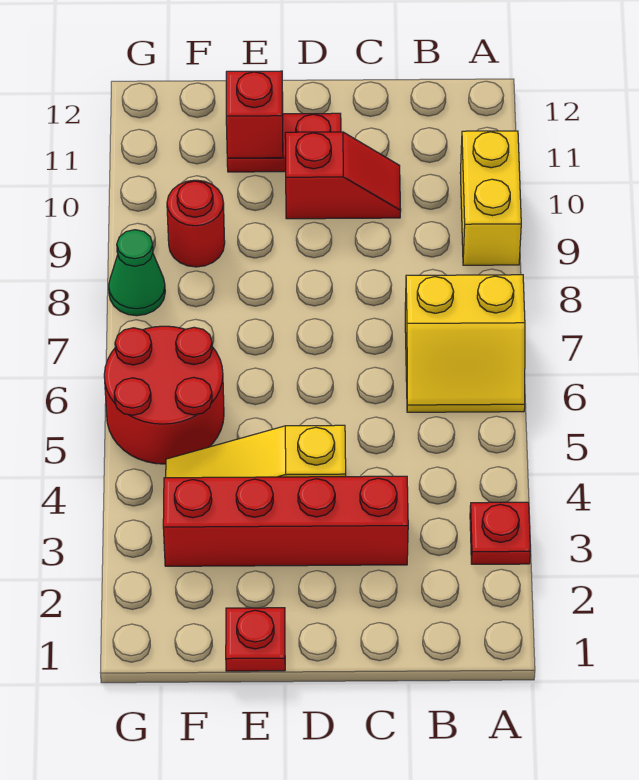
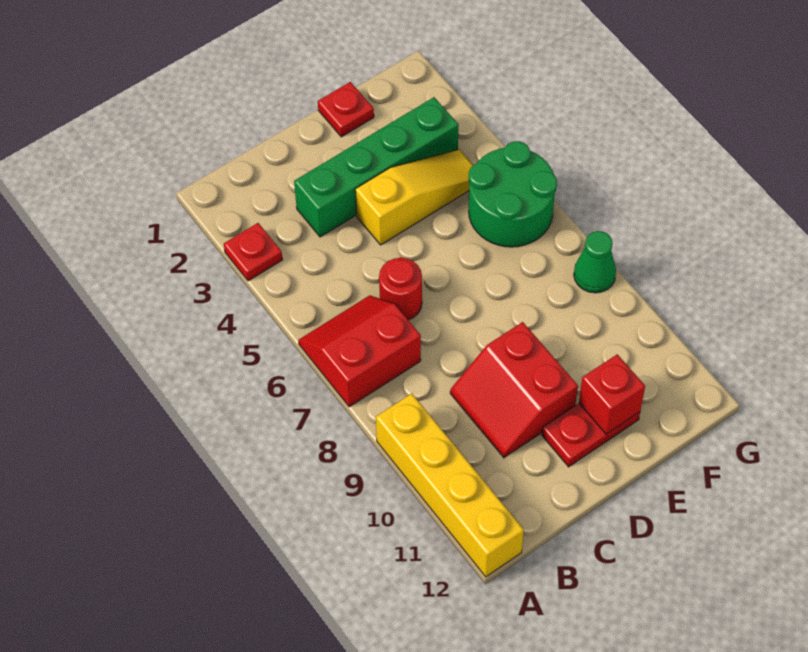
yellow 2x2 slope [405,275,525,412] -> red 2x2 slope [299,295,421,407]
yellow 1x2 brick [460,131,521,265] -> yellow 1x4 brick [376,394,524,577]
red 1x4 brick [163,476,408,566] -> green 1x4 brick [294,97,459,237]
red 1x2 slope [285,132,401,219] -> red 2x2 slope [450,322,578,458]
red 2x2 round brick [104,326,224,464] -> green 2x2 round brick [469,141,557,247]
red 1x1 round brick [167,180,225,267] -> red 1x1 round brick moved to [379,258,422,320]

